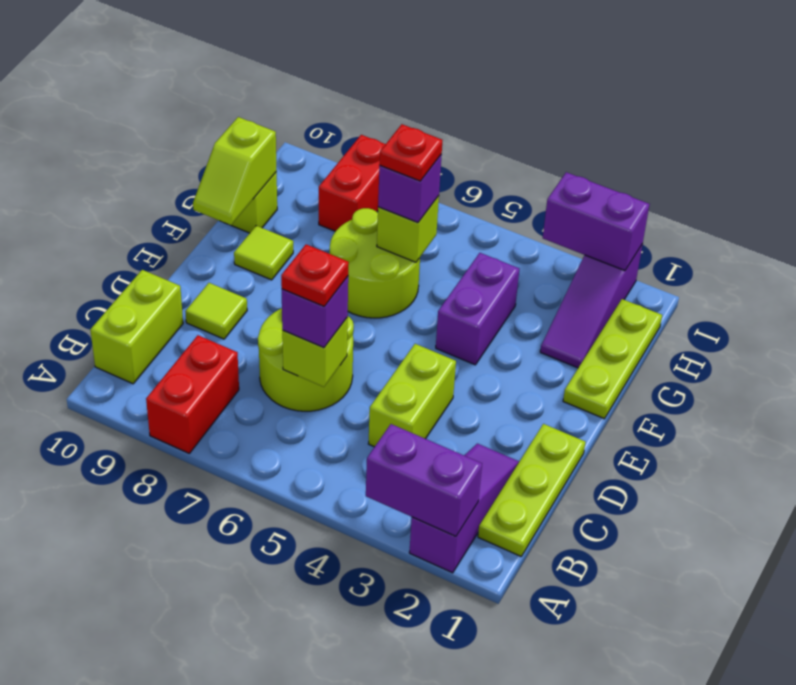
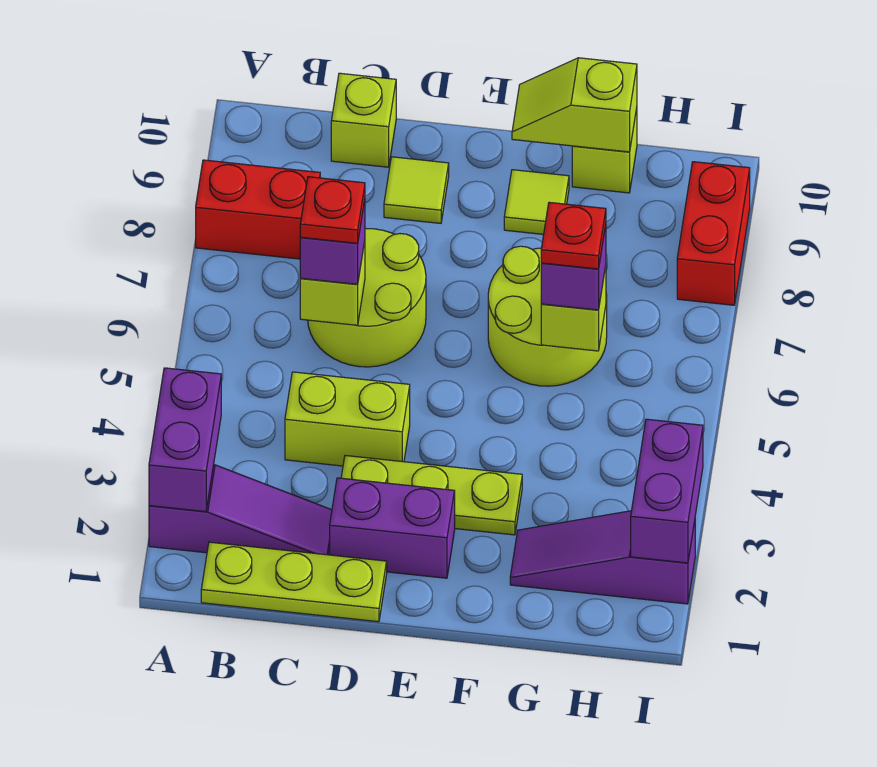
lime 1x2 brick [90,270,183,384] -> lime 1x1 brick [331,73,396,167]
lime 1x3 plate [563,299,662,419] -> lime 1x3 plate moved to [341,456,522,535]
purple 1x2 brick [436,253,519,365] -> purple 1x2 brick moved to [330,478,455,578]
red 1x2 brick [319,135,385,231] -> red 1x2 brick turned to [677,162,750,305]

